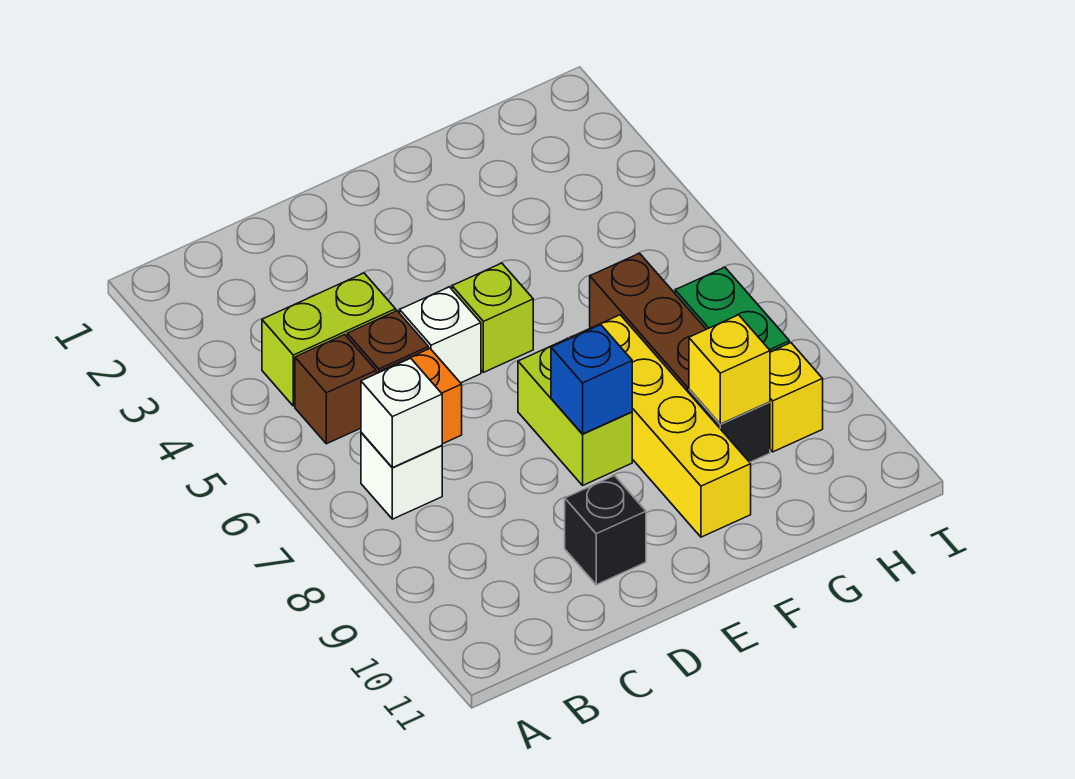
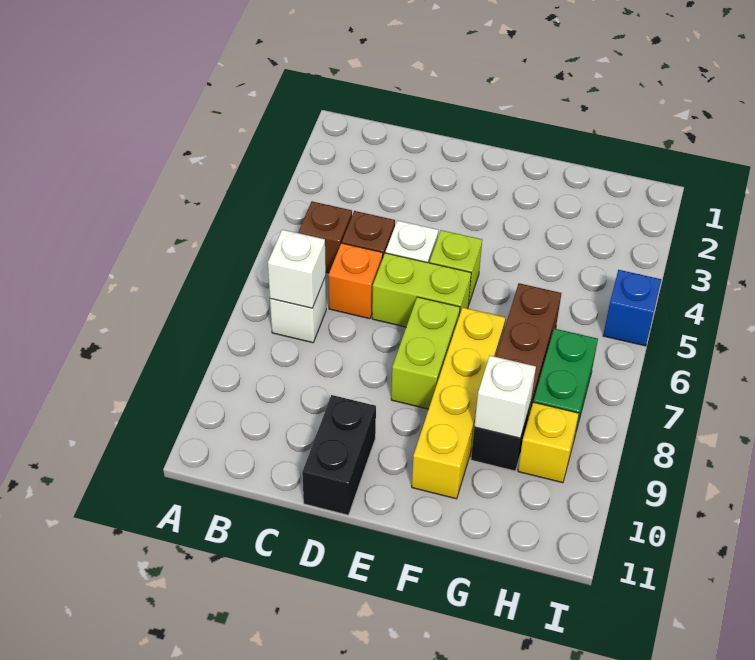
lime 1x2 brick [262,273,396,406] -> lime 1x2 brick moved to [372,253,471,327]
black 1x1 brick [565,476,646,585] -> black 1x2 brick [302,395,376,515]
blue 1x1 brick [551,325,632,434] -> blue 1x1 brick moved to [603,270,661,346]
yellow 1x1 brick [689,315,770,424] -> white 1x1 brick [474,356,536,438]

